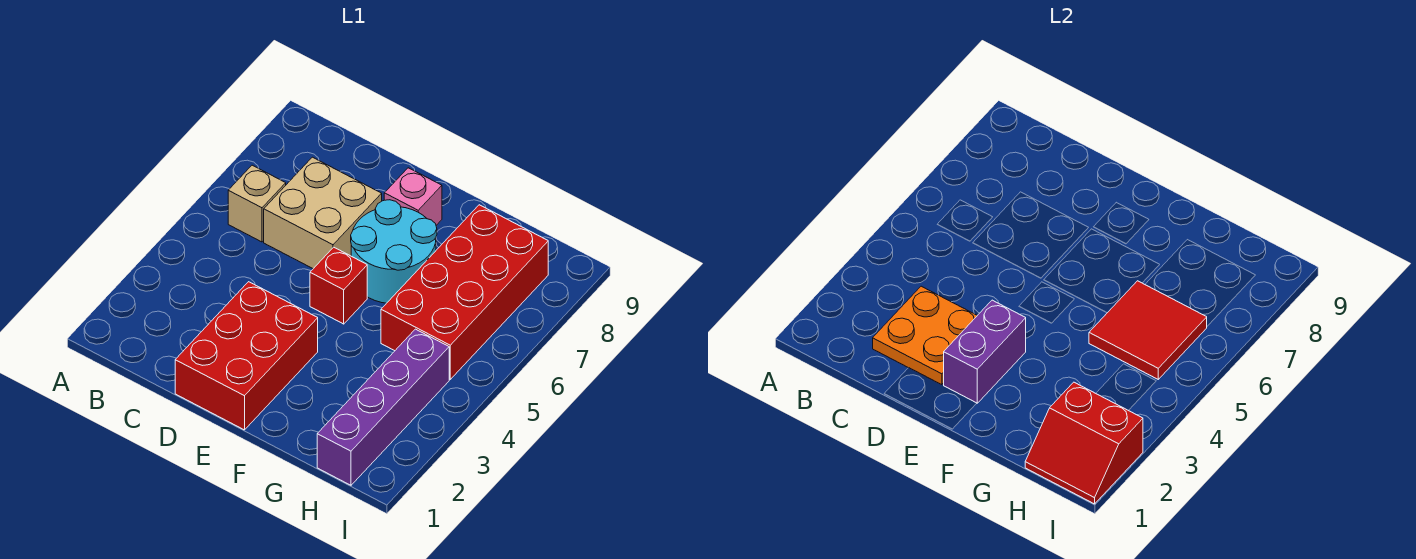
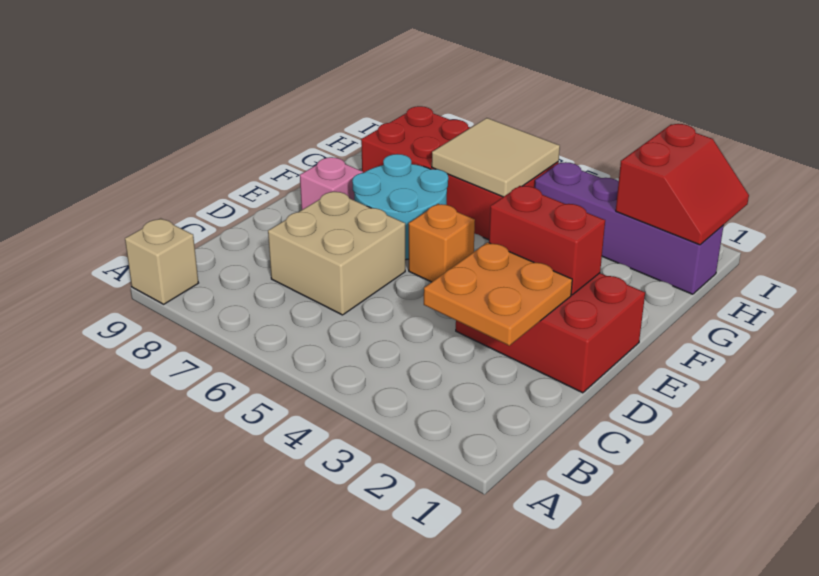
tan 1x1 brick [228,165,286,242] -> tan 1x1 brick moved to [125,218,198,304]
purple 1x2 brick [944,300,1026,403] -> red 1x2 brick [489,186,605,295]
red 1x1 brick [310,247,367,324] -> orange 1x1 brick [409,204,475,282]
red 2x2 tile [1089,281,1207,379] -> tan 2x2 tile [432,118,560,197]

